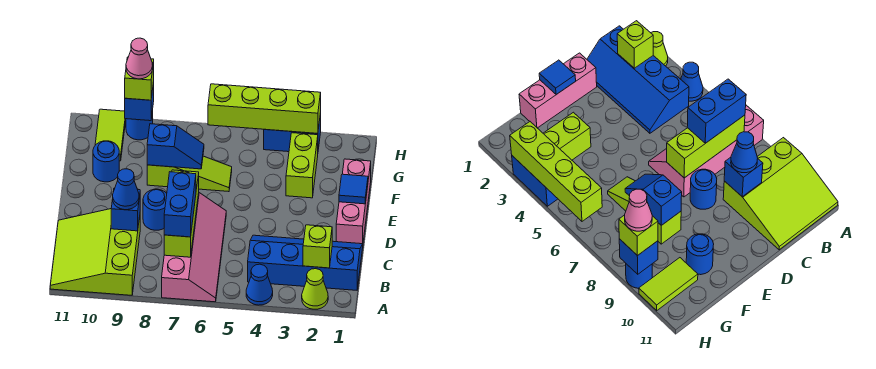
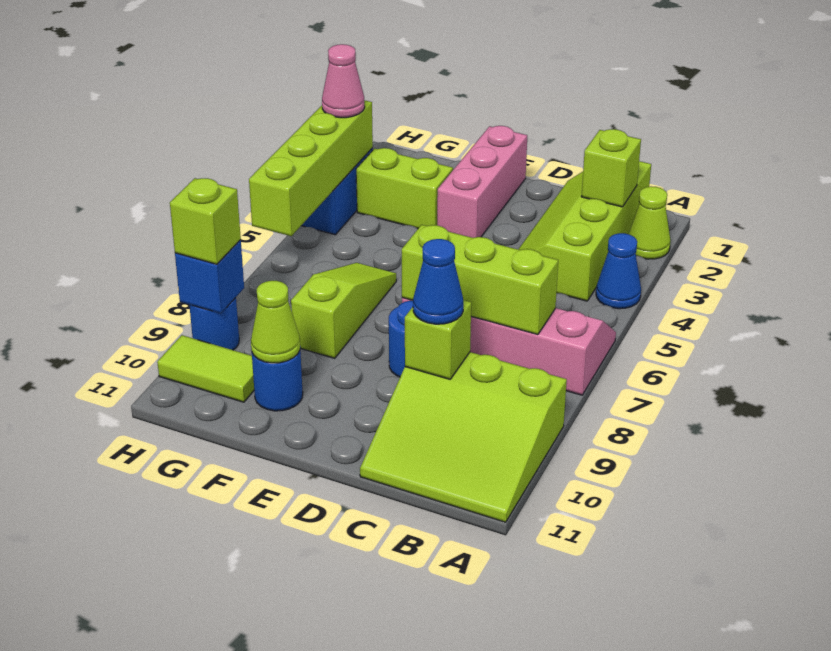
blue 2x4 slope [248,235,363,290] -> lime 2x4 slope [518,161,651,301]
blue 1x2 brick [164,172,196,237] -> none
blue 1x1 brick [111,188,140,231] -> lime 1x1 brick [405,300,471,379]
pink 1x3 brick [336,159,371,244] -> pink 1x3 brick turned to [437,126,527,238]
blue 1x1 tile [339,174,368,204] -> none
blue 1x2 slope [147,124,204,169] -> none
none -> lime 1x1 cone [251,281,300,363]
pink 1x1 cone [126,38,153,79] -> pink 1x1 cone moved to [322,44,365,118]

